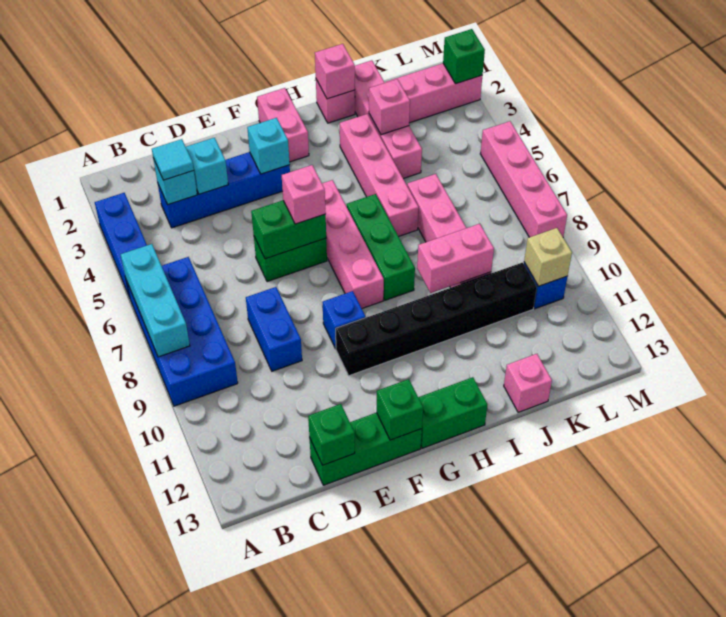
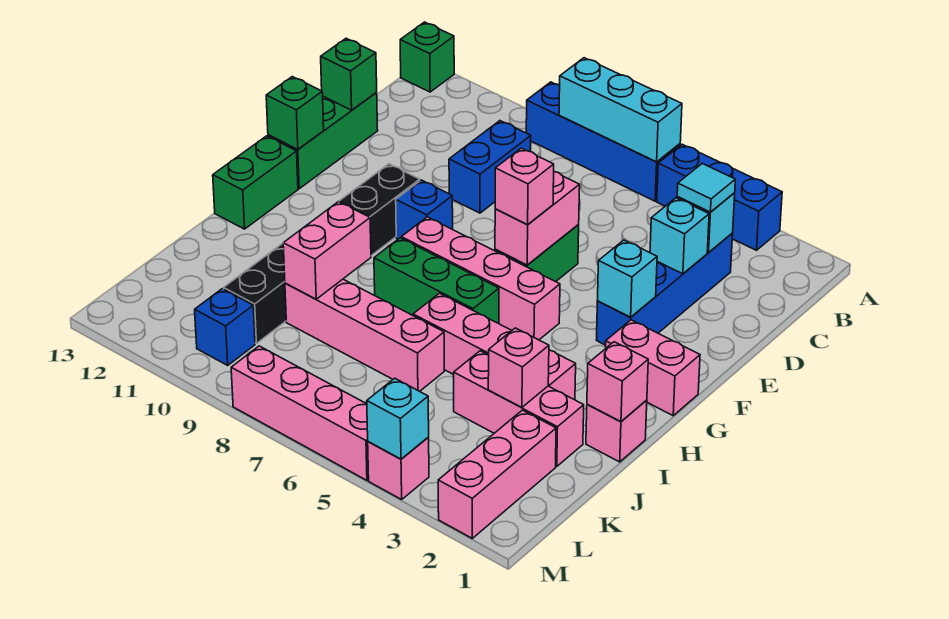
blue 2x4 brick [126,257,238,406] -> blue 1x4 brick [526,82,680,201]
blue 1x2 brick [246,287,302,371] -> blue 1x2 brick turned to [449,121,531,213]
green 1x2 brick [251,200,326,259] -> pink 1x2 brick [495,172,580,265]
pink 1x4 brick [355,60,422,179] -> pink 1x3 brick [454,351,584,466]
pink 1x1 brick [504,354,552,412] -> pink 1x1 brick moved to [368,437,429,499]
tan 1x1 brick [524,228,572,286] -> none
green 1x1 brick [443,29,485,84] -> green 1x1 brick moved to [400,22,454,92]
none -> cyan 1x1 brick [367,378,429,459]

